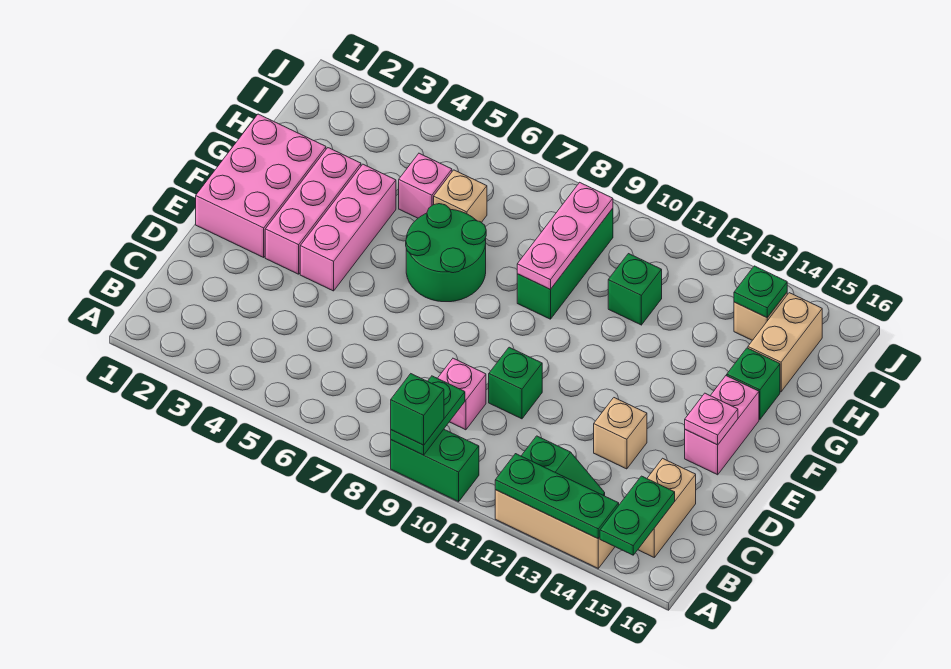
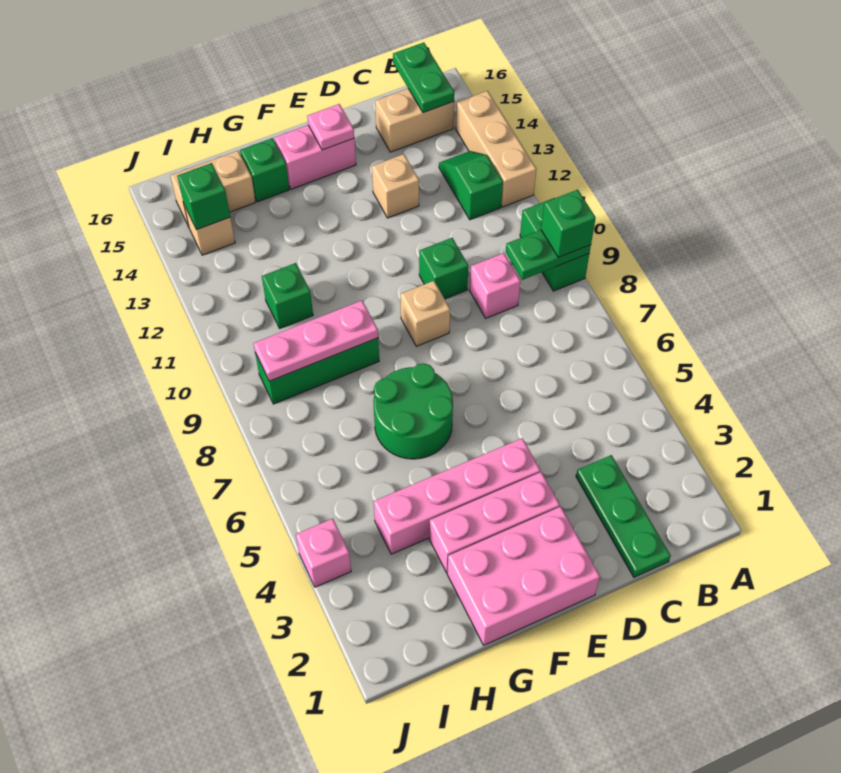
green 1x3 plate [495,454,619,539] -> green 1x3 plate moved to [576,455,671,577]
green 1x2 plate [600,476,675,555] -> green 1x2 plate turned to [393,42,454,113]
pink 1x3 brick [300,164,396,291] -> pink 1x4 brick [374,438,540,554]
pink 1x1 brick [399,153,452,218] -> pink 1x1 brick moved to [296,519,351,587]
tan 1x1 brick [434,170,487,223] -> tan 1x1 brick moved to [400,281,450,346]
green 1x1 plate [734,266,787,317] -> green 1x1 brick [177,163,230,230]

